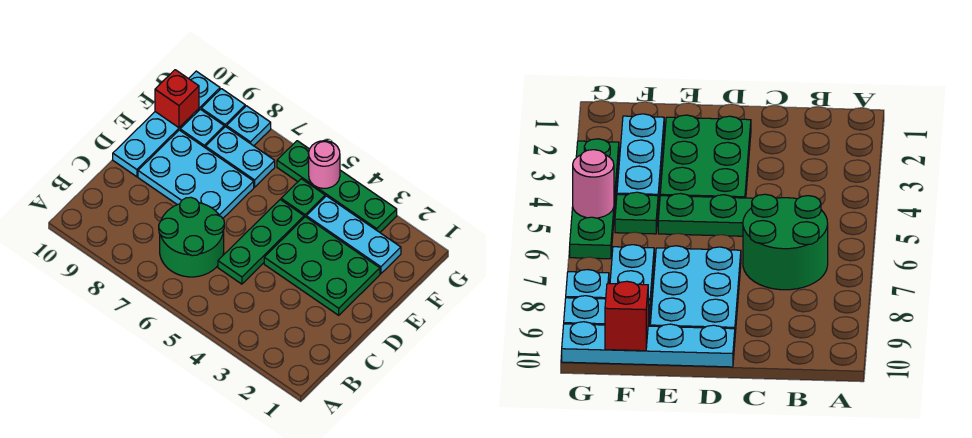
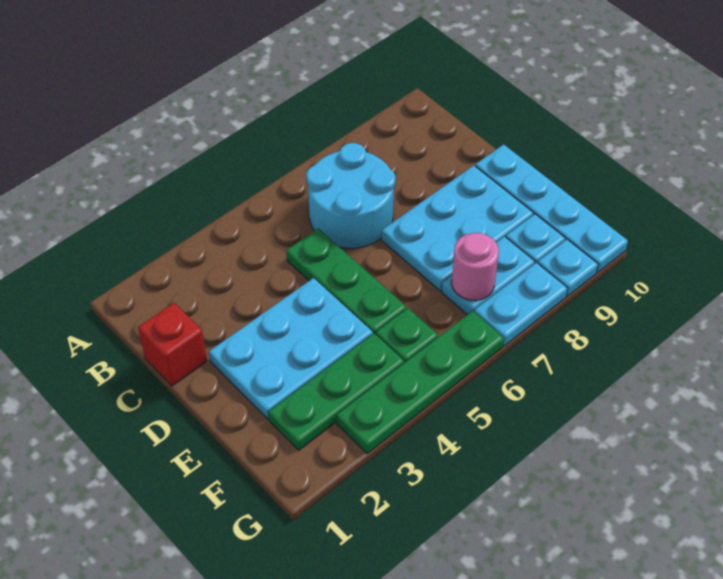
green 2x2 round brick [159,197,224,277] -> cyan 2x2 round brick [306,143,395,248]
green 2x3 plate [264,217,380,315] -> cyan 2x3 plate [209,278,373,419]
cyan 1x3 plate [306,196,401,274] -> green 1x3 plate [268,333,404,450]
red 1x1 brick [155,70,199,128] -> red 1x1 brick moved to [138,303,207,386]
pink 1x1 round brick [309,141,340,189] -> pink 1x1 round brick moved to [452,233,499,301]
cyan 1x1 plate [227,106,271,146] -> cyan 1x2 plate [474,263,567,346]

